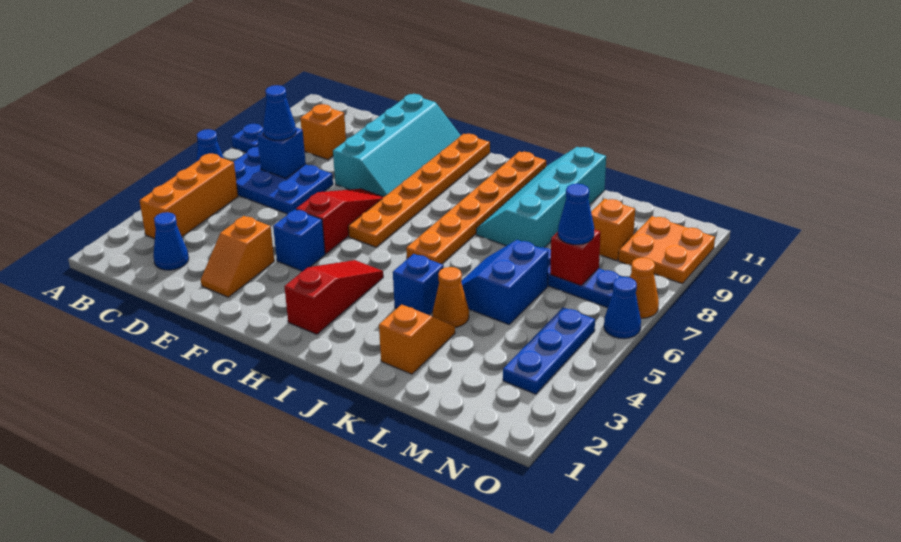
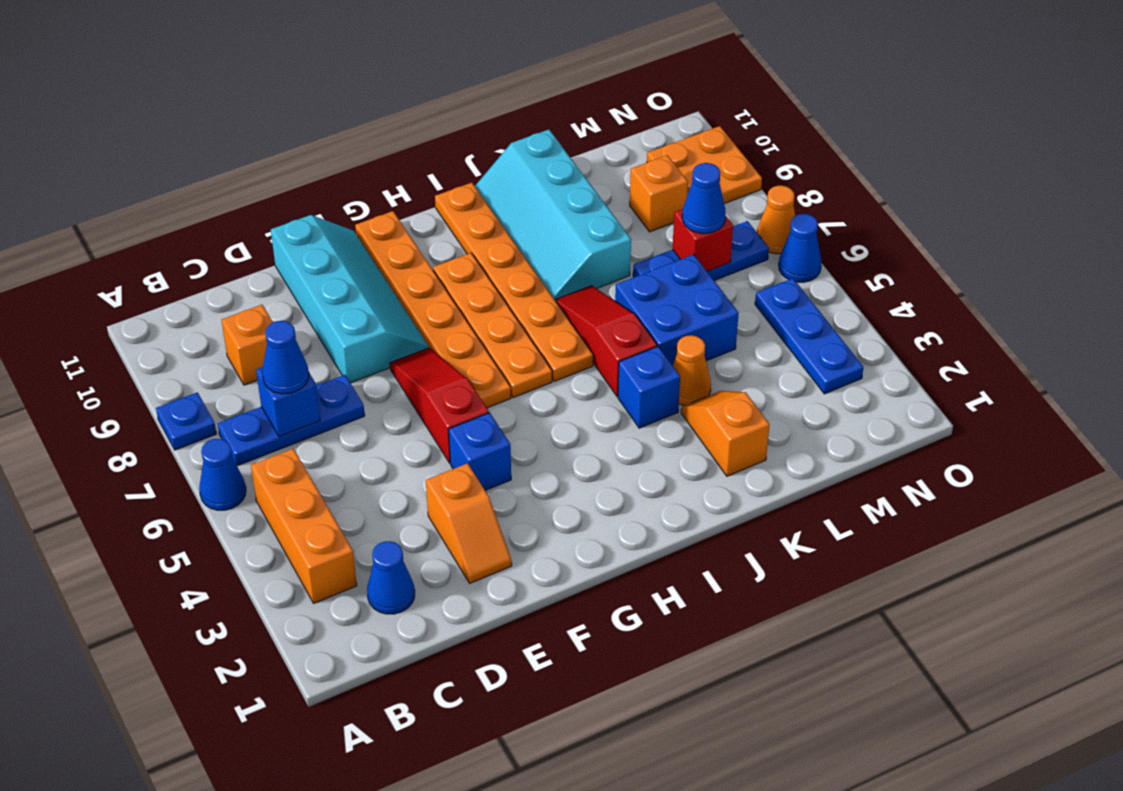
blue 2x3 plate [234,147,333,214] -> blue 1x3 plate [218,375,365,466]
red 1x3 slope [284,260,383,334] -> red 1x3 slope moved to [555,286,657,396]
none -> orange 1x4 plate [433,253,552,398]
blue 2x2 slope [461,240,548,324] -> blue 2x2 brick [615,255,739,366]

